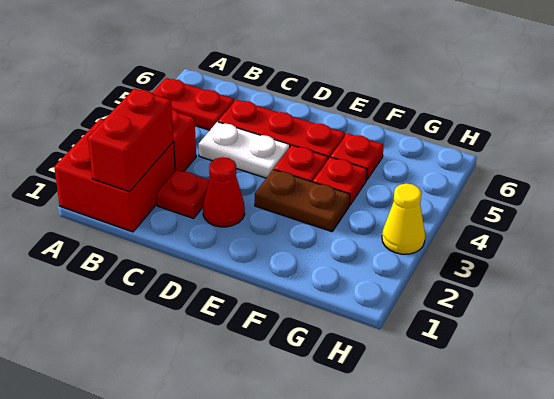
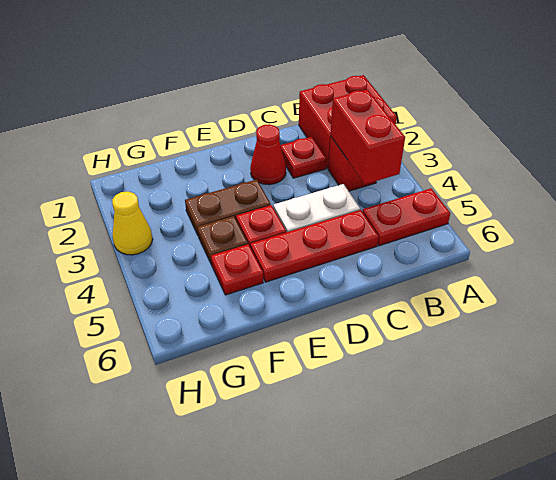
red 1x2 brick [88,89,174,192] -> red 1x2 brick moved to [331,89,405,184]
red 1x1 plate [313,157,367,205] -> brown 1x1 plate [198,216,248,264]

